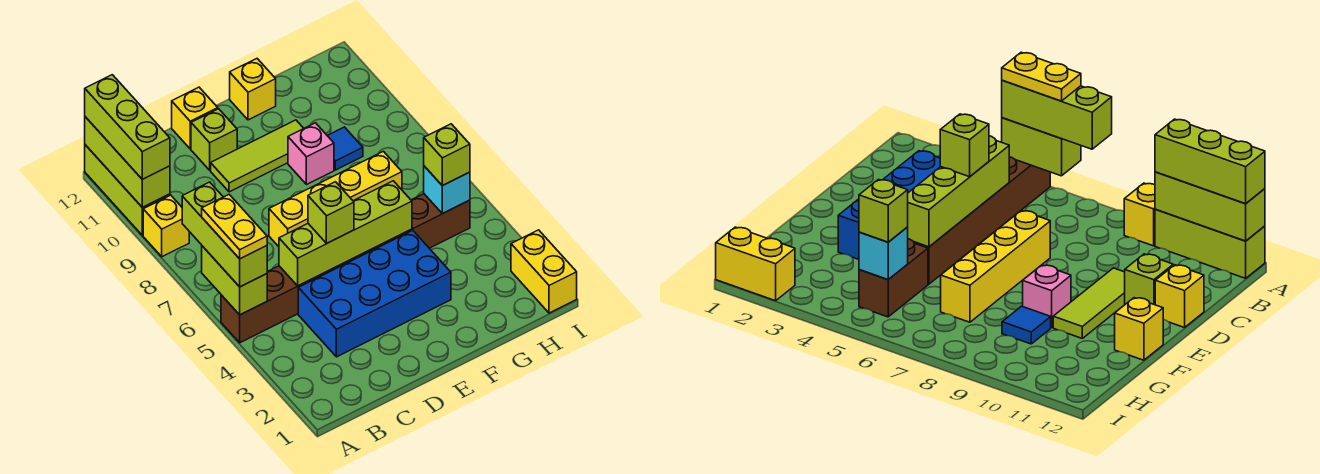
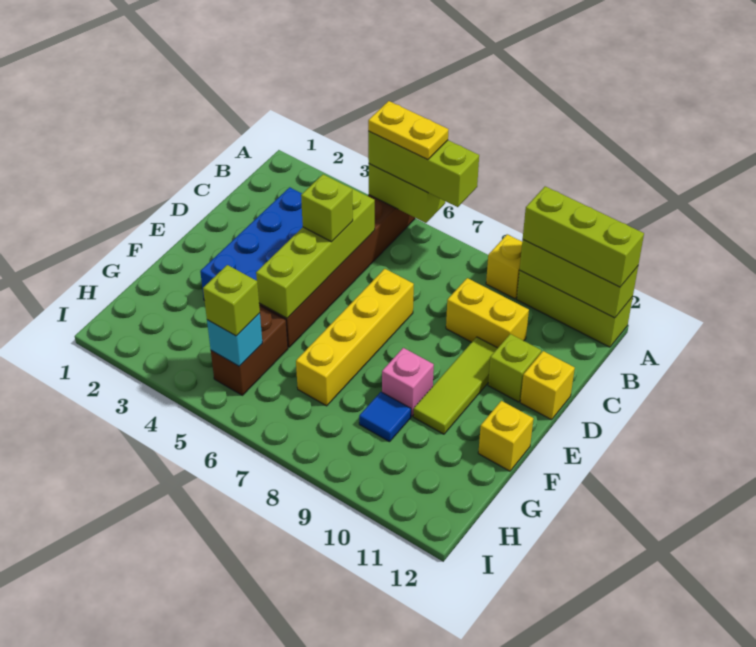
yellow 1x2 brick [511,230,577,313] -> yellow 1x2 brick moved to [446,278,529,348]

